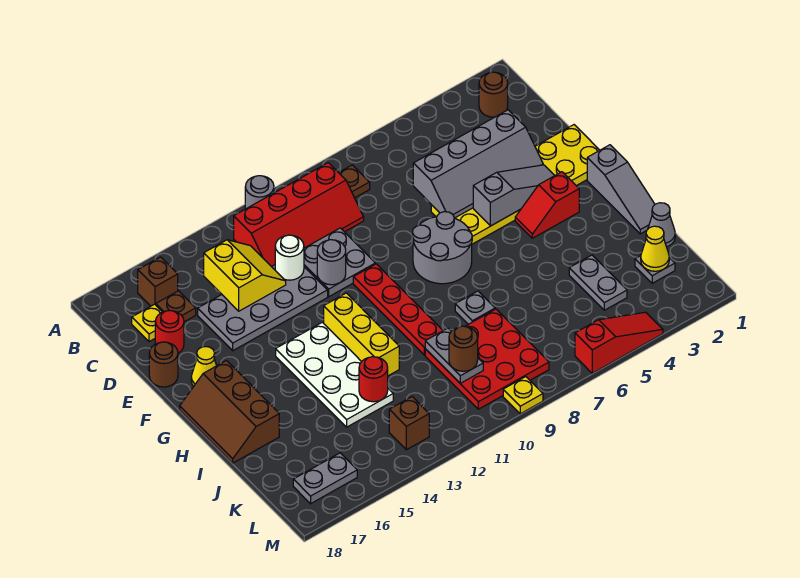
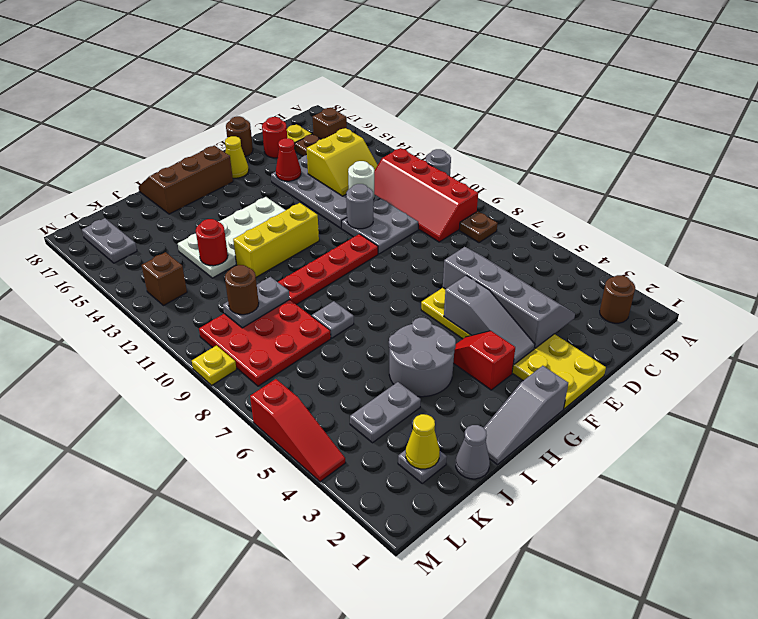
grey 2x4 slope [413,110,543,218] -> grey 2x4 slope turned to [443,247,575,348]
none -> red 1x1 cone [276,138,301,181]
grey 2x2 round brick [412,212,472,284] -> grey 2x2 round brick moved to [389,318,456,397]

